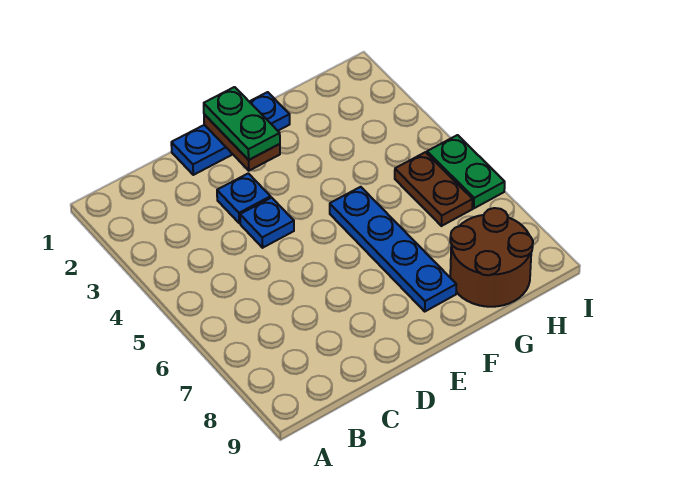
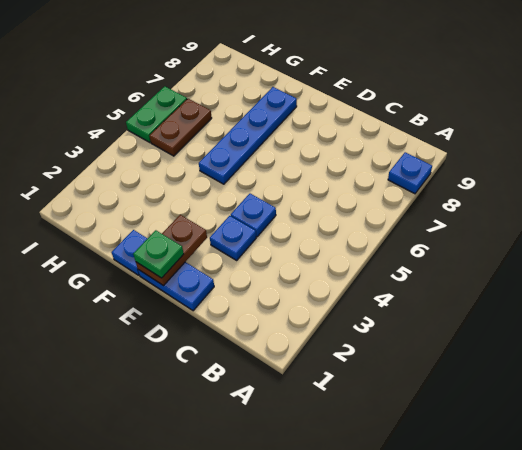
none -> blue 1x1 plate [388,152,432,194]
green 1x2 plate [204,87,280,160] -> green 1x1 plate [133,230,184,278]
brown 2x2 round brick [450,208,533,307] -> none

